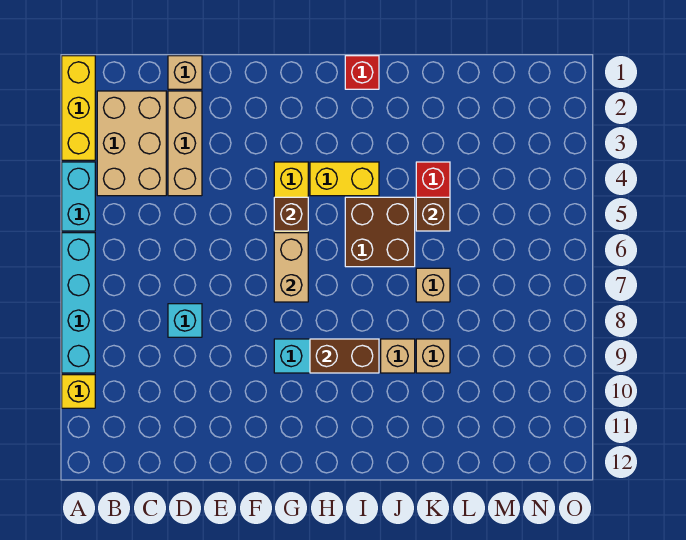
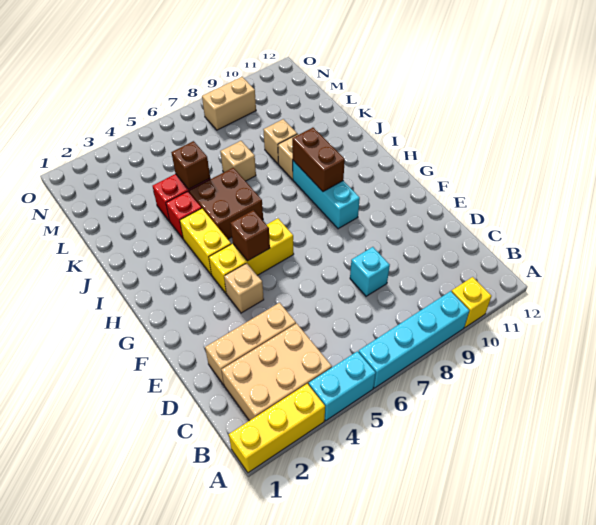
tan 1x1 brick [168,56,202,89] -> tan 1x1 brick moved to [224,263,264,313]
tan 1x2 brick [274,233,308,302] -> tan 1x2 brick moved to [202,77,256,130]
red 1x1 brick [345,56,379,89] -> red 1x1 brick moved to [166,191,201,238]

